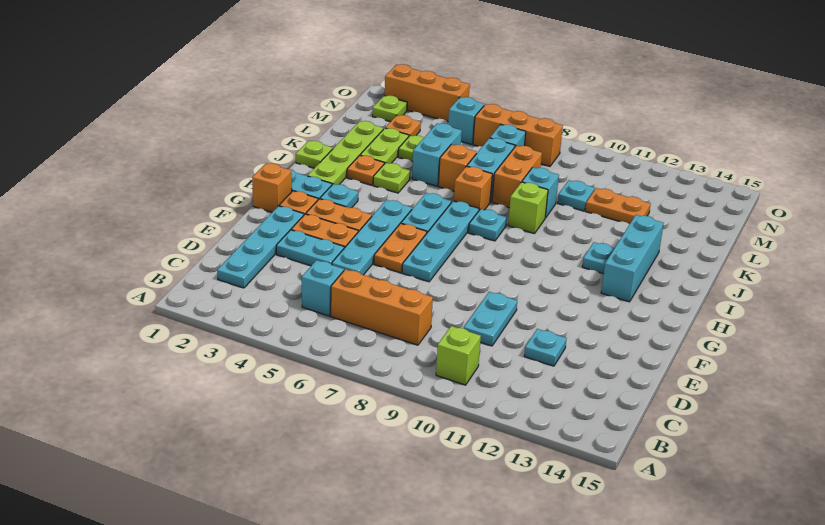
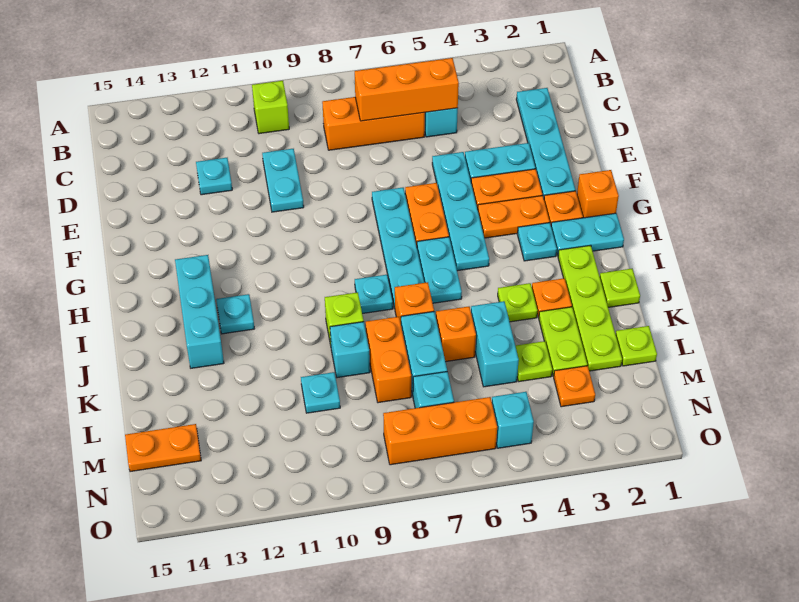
orange 1x2 plate [585,188,650,224] -> orange 1x2 plate moved to [125,424,201,472]
lime 1x1 plate [372,95,407,122] -> lime 1x1 plate moved to [616,326,657,366]
orange 1x3 brick [385,64,470,121] -> orange 1x3 brick moved to [355,58,459,121]

